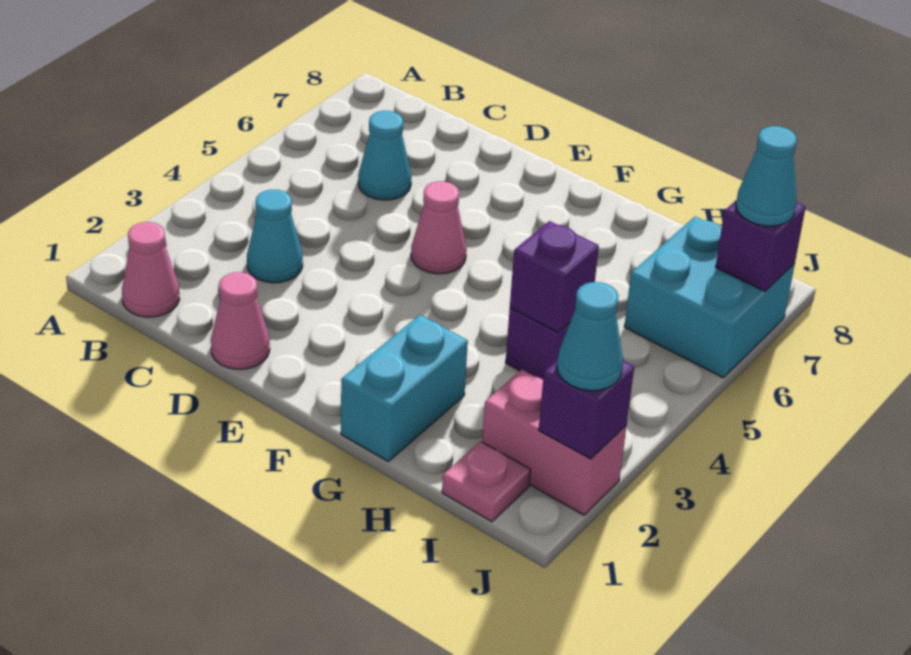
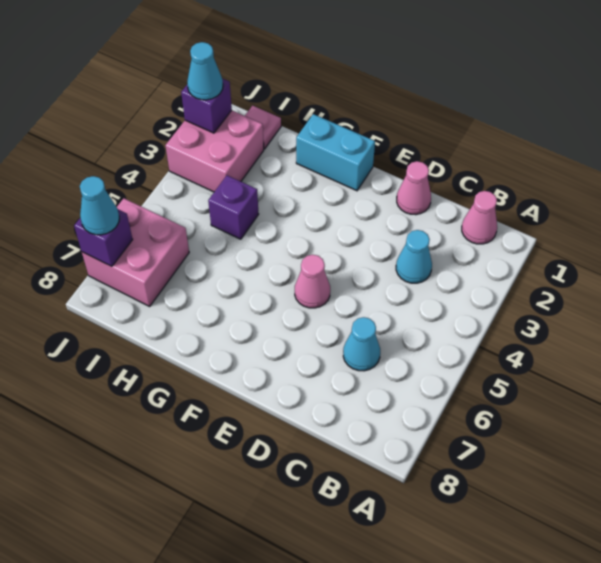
cyan 1x2 brick [341,315,468,461] -> cyan 1x2 brick turned to [296,114,375,191]
purple 1x1 brick [510,221,599,332] -> none
pink 1x2 brick [482,369,626,515] -> pink 2x2 brick [165,110,264,192]
cyan 2x2 brick [624,217,795,378] -> pink 2x2 brick [82,198,189,306]

